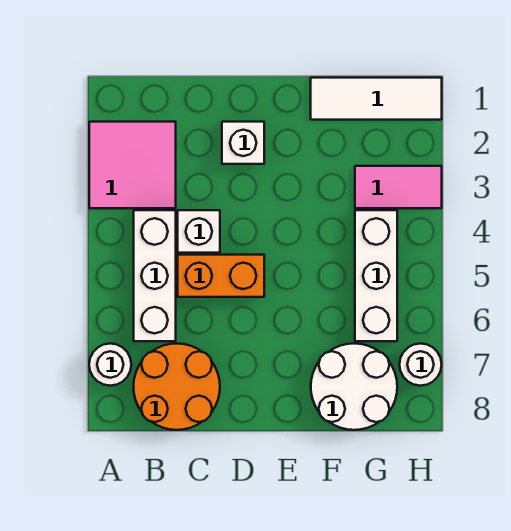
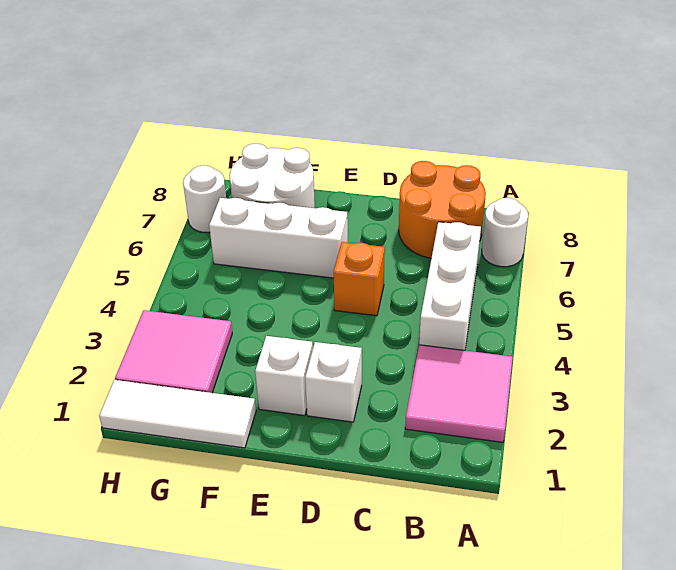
white 1x1 brick [178,210,220,253] -> white 1x1 brick moved to [255,336,313,416]
orange 1x2 brick [178,255,264,297] -> orange 1x1 brick [334,242,385,316]
pink 1x2 tile [355,166,442,208] -> pink 2x2 tile [115,310,232,393]
white 1x3 brick [355,210,397,341] -> white 1x3 brick turned to [209,198,348,278]

